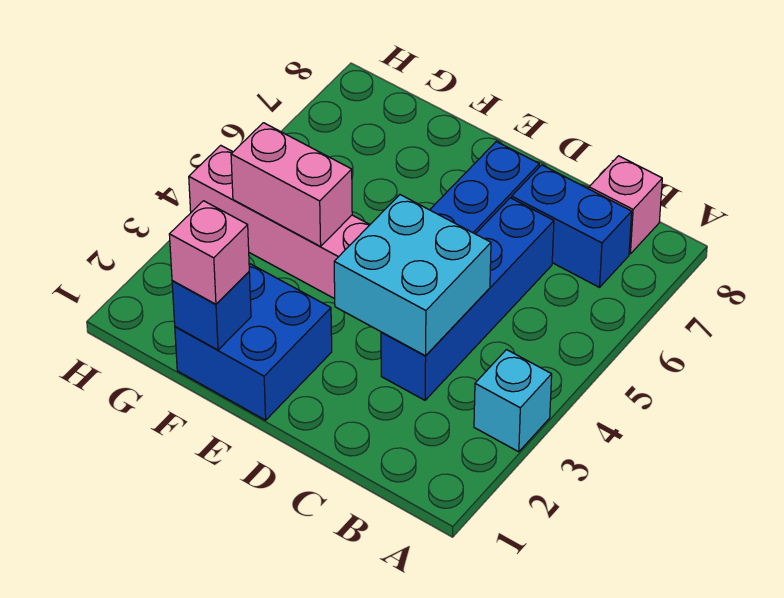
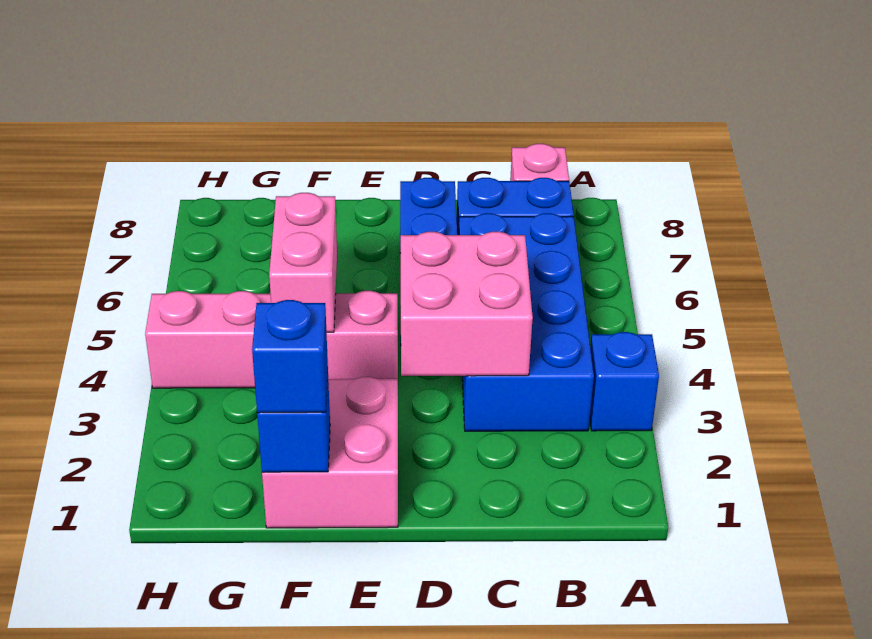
cyan 1x1 brick [474,350,552,452] -> blue 1x1 brick [590,332,659,431]
blue 1x4 brick [381,198,554,400] -> blue 2x4 brick [459,213,594,431]
cyan 2x2 brick [334,195,491,356] -> pink 2x2 brick [401,232,533,376]
blue 2x2 brick [175,263,332,420] -> pink 2x2 brick [262,377,398,528]
pink 1x1 brick [169,201,249,304] -> blue 1x1 brick [252,300,328,413]
pink 1x2 brick [231,123,352,246] -> pink 1x2 brick turned to [269,193,337,332]

